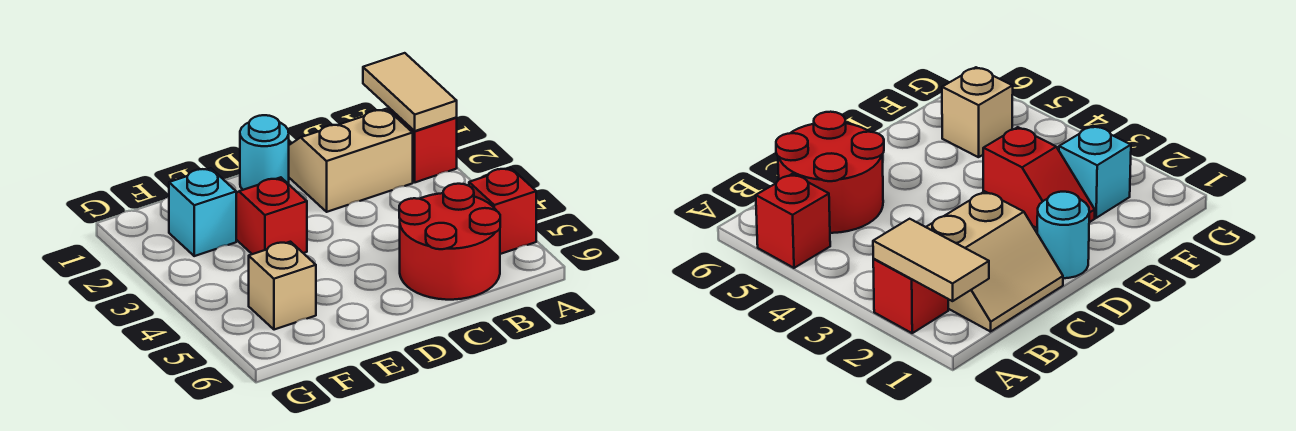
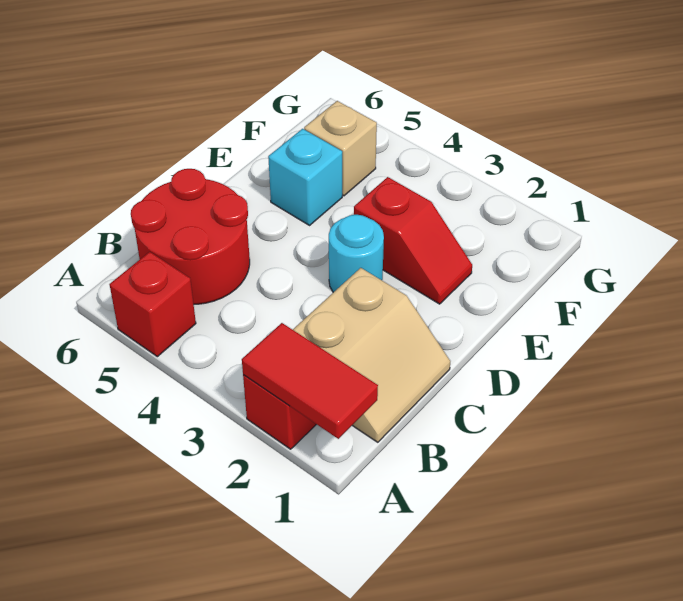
tan 1x2 tile [363,53,457,131] -> red 1x2 tile [242,323,378,439]
cyan 1x1 round brick [240,115,289,190] -> cyan 1x1 round brick moved to [329,215,384,292]
cyan 1x1 brick [169,168,236,256] -> cyan 1x1 brick moved to [268,129,342,225]

